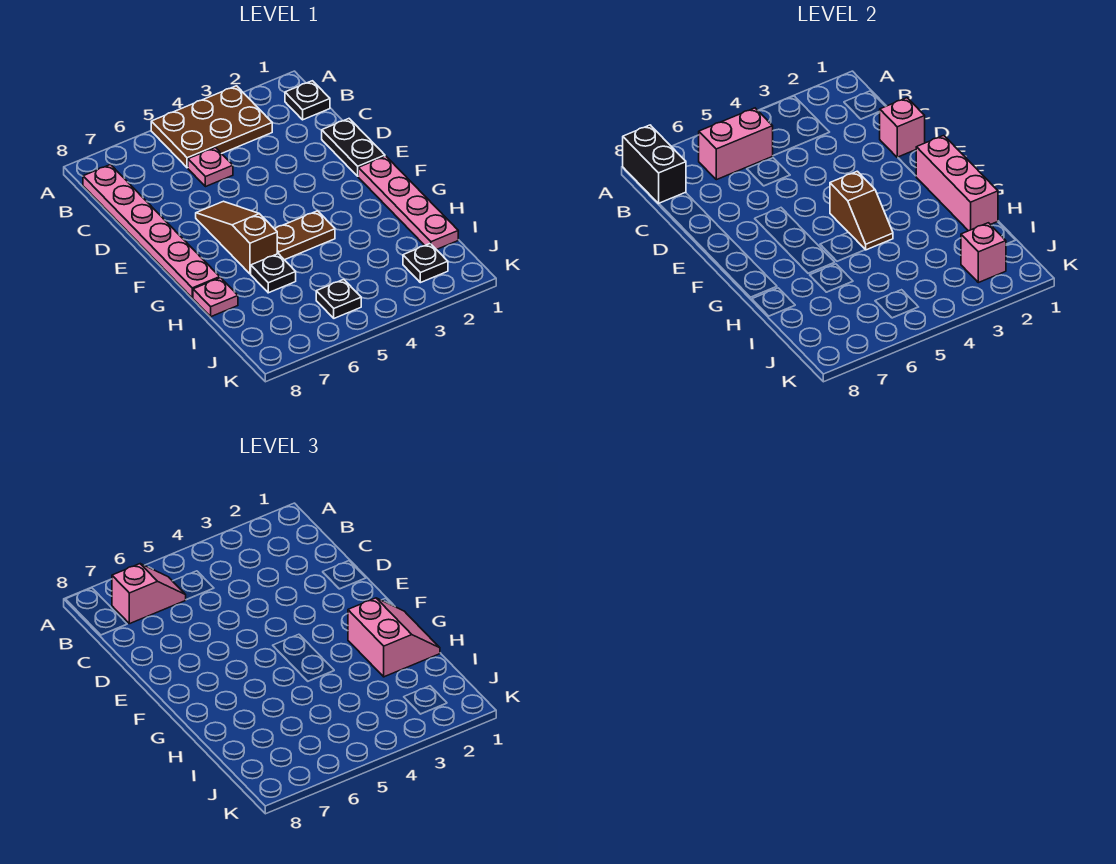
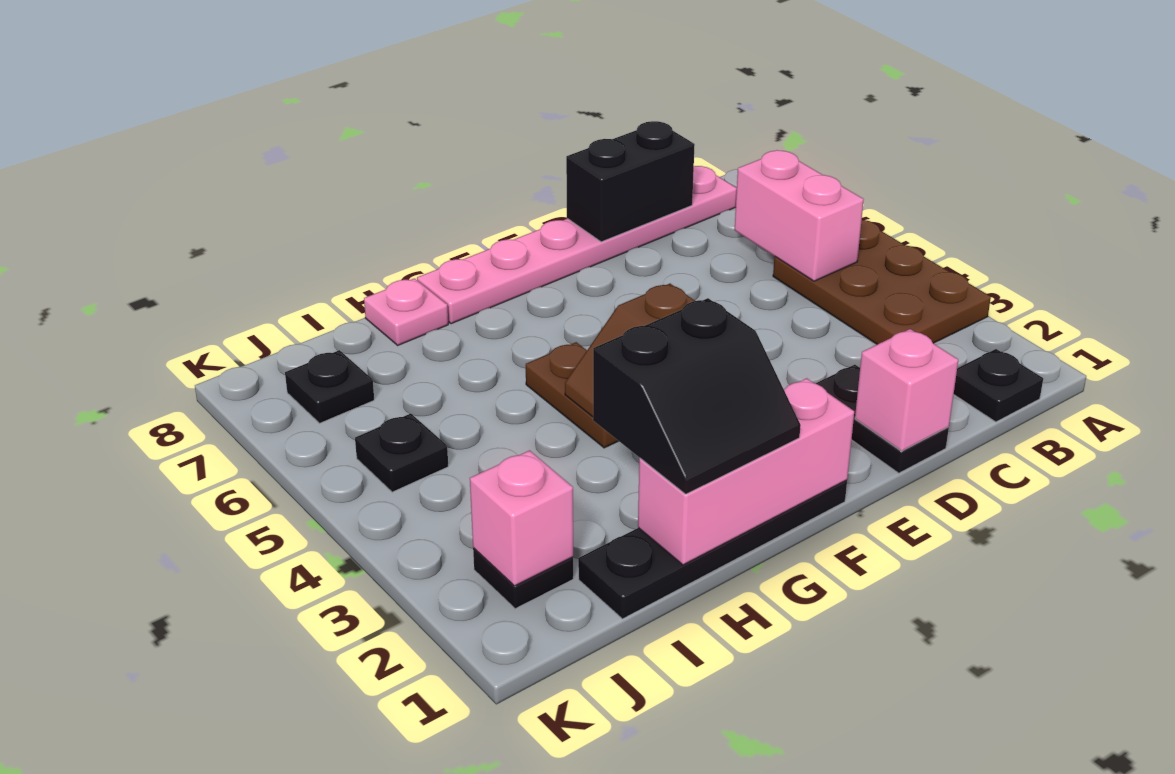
black 1x2 brick [623,125,686,203] -> black 1x2 brick moved to [566,121,695,242]
pink 1x2 slope [112,564,186,624] -> none
pink 1x1 plate [188,147,233,187] -> none
black 1x2 plate [322,119,385,176] -> black 1x2 plate turned to [816,365,949,473]
brown 1x3 slope [196,201,277,274] -> none
pink 1x4 plate [358,156,458,250] -> black 1x4 plate [578,480,847,619]
pink 2x2 slope [348,598,440,677] -> black 2x2 slope [593,298,801,494]
black 1x1 plate [251,254,296,293] -> black 1x1 plate moved to [285,350,374,423]

